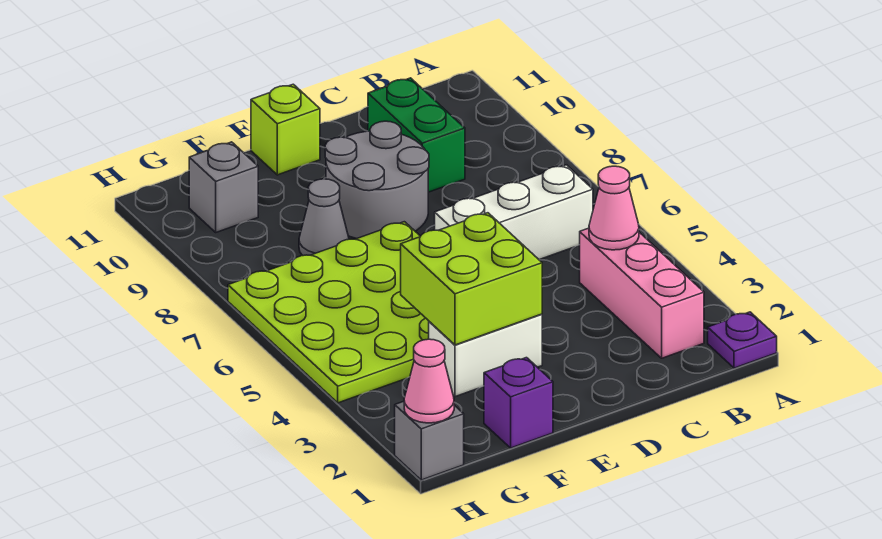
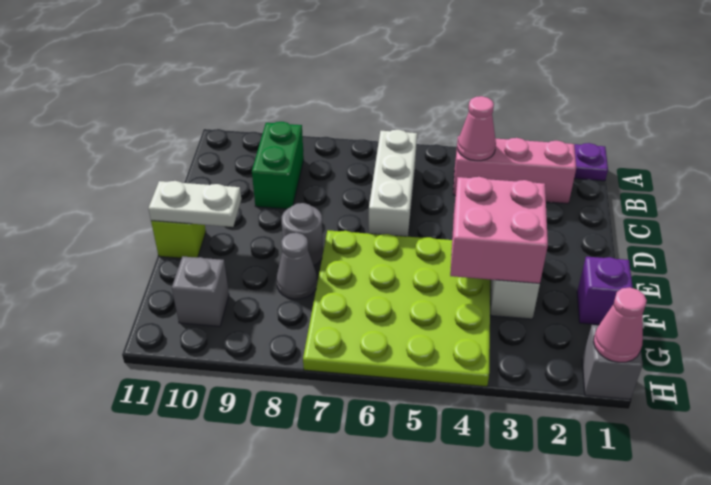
green 1x2 brick [368,78,465,192] -> green 1x2 brick turned to [252,122,304,209]
grey 2x2 round brick [325,121,429,239] -> grey 1x1 round brick [282,203,323,265]
lime 2x2 brick [401,213,542,345] -> pink 2x2 brick [450,177,548,283]
none -> white 1x2 plate [148,181,241,227]

